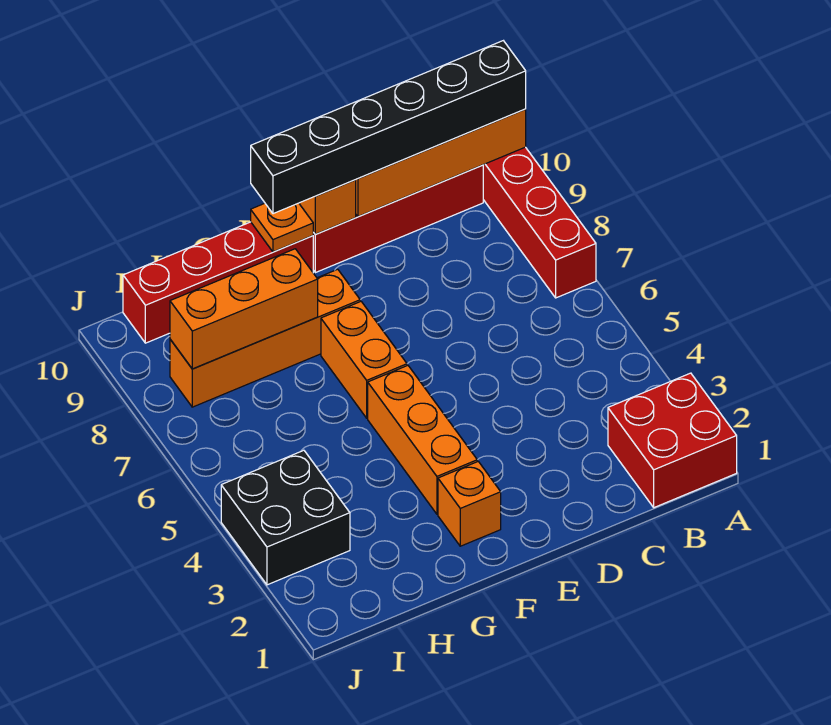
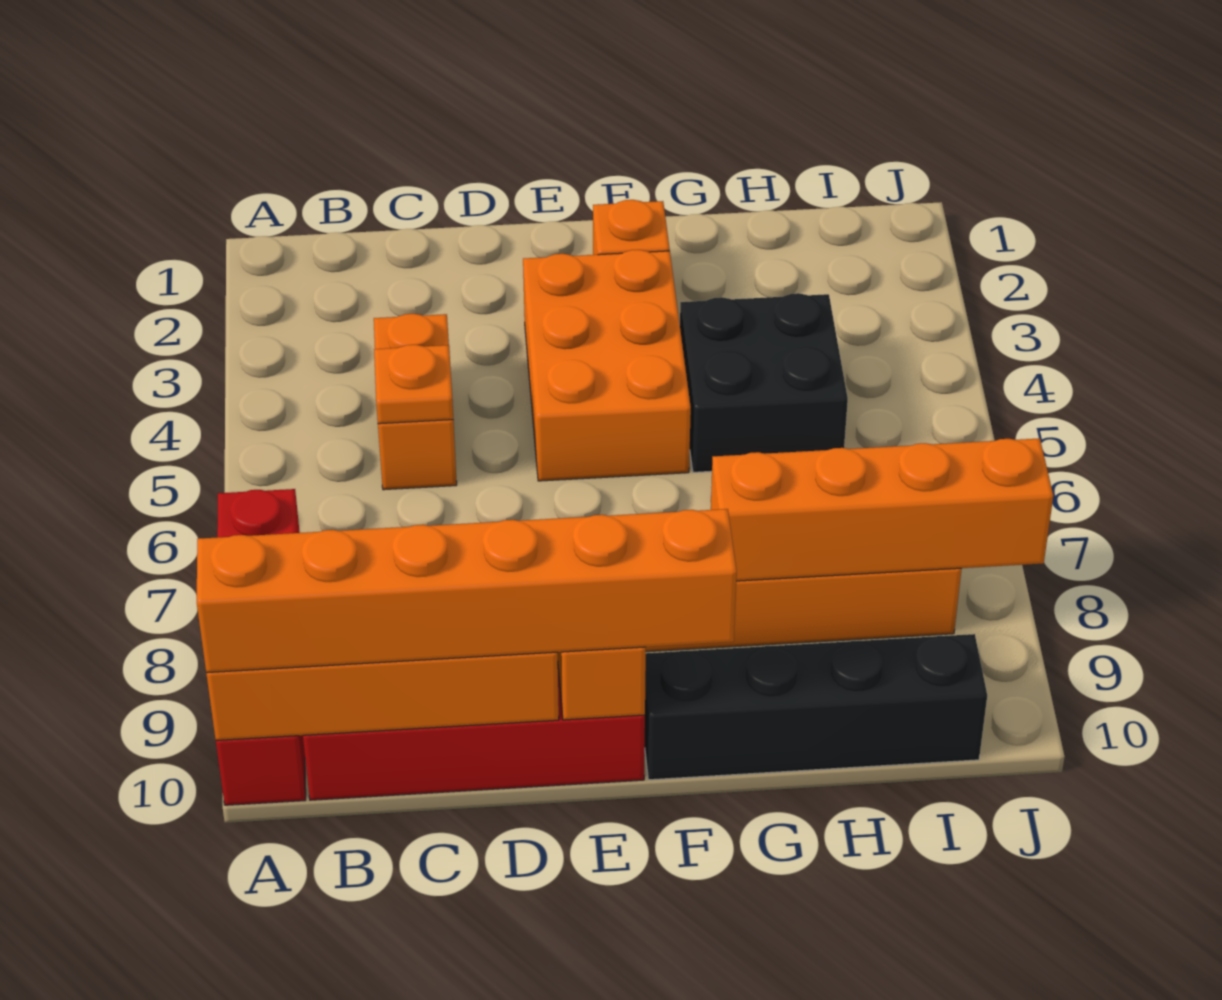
red 2x2 brick [608,373,737,508] -> none
black 1x6 brick [251,41,526,214] -> orange 1x6 brick [197,509,737,673]
orange 1x3 brick [368,366,477,514] -> orange 2x3 brick [523,250,691,481]
orange 1x2 brick [321,301,407,418] -> orange 1x2 brick moved to [374,314,457,490]
red 1x4 brick [123,222,313,343] -> black 1x4 brick [645,634,987,780]
orange 1x1 plate [251,203,313,252] -> orange 1x1 plate moved to [374,345,453,424]
orange 1x3 brick [170,249,318,369] -> orange 1x4 brick [711,438,1053,581]
black 2x2 brick [221,450,350,585] -> black 2x2 brick moved to [680,293,848,472]

